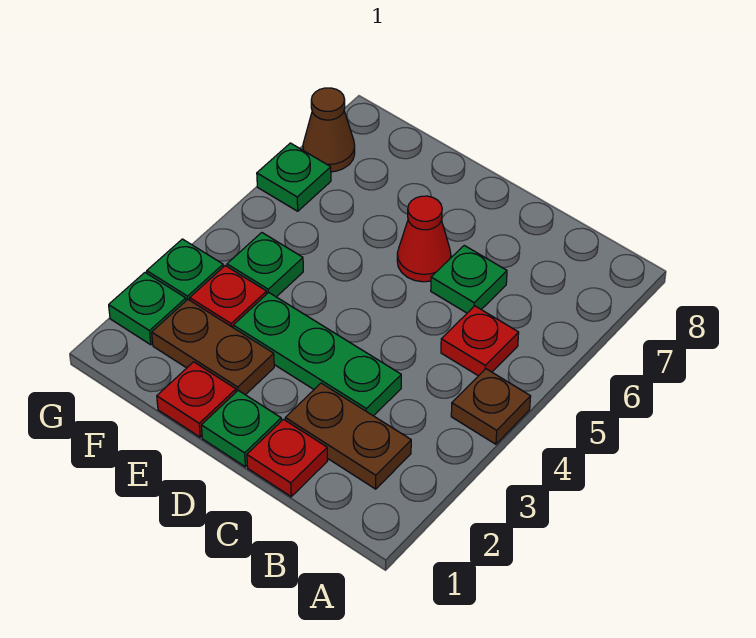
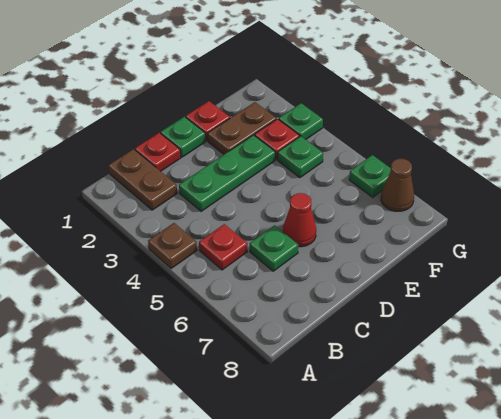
brown 1x2 plate [285,383,411,489] -> brown 1x2 plate turned to [109,149,177,210]
green 1x1 plate [109,273,186,345] -> none

